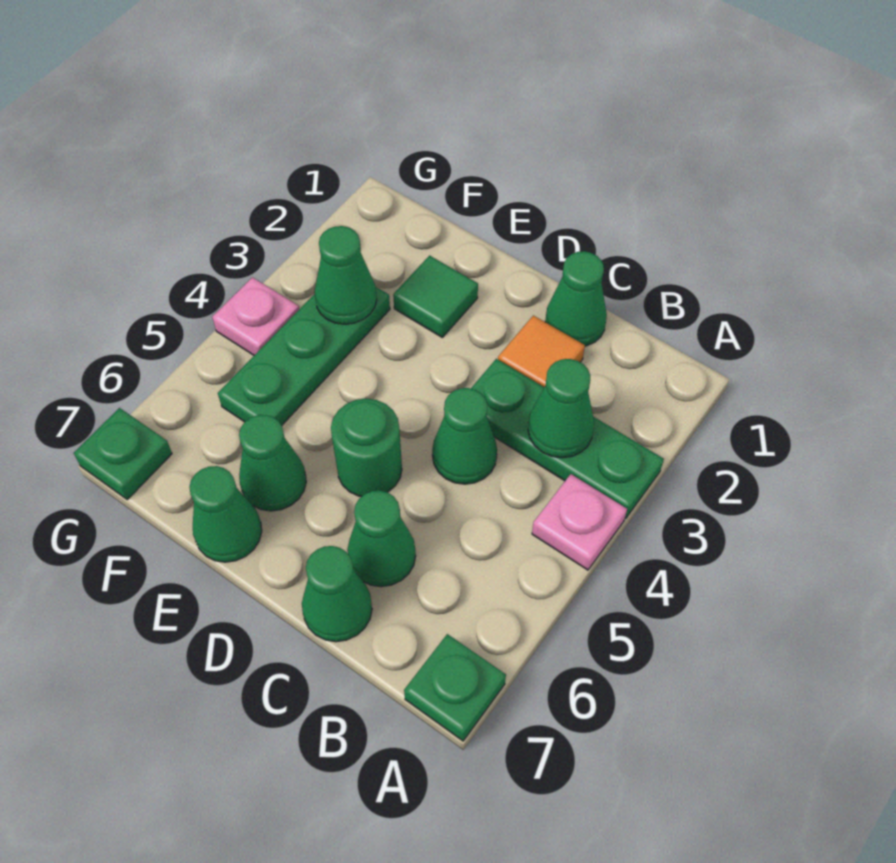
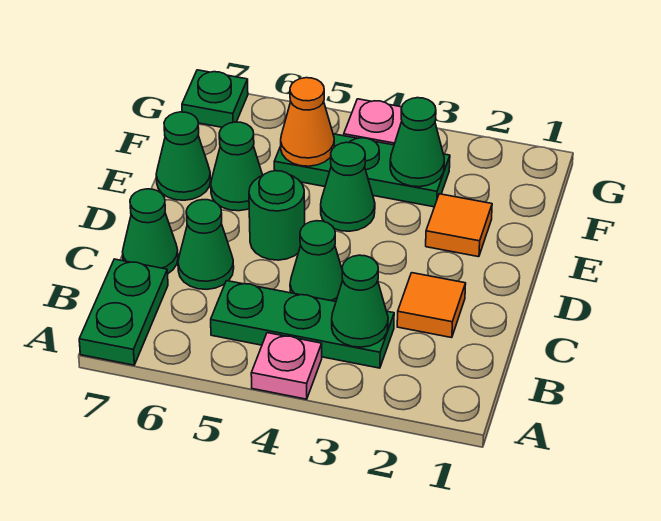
green 1x3 plate [471,359,664,519] -> green 1x3 plate turned to [211,281,394,368]
green 1x1 plate [404,634,506,741] -> green 1x2 plate [79,259,168,365]
green 1x1 cone [545,251,607,346] -> green 1x1 cone moved to [321,142,375,231]
green 1x1 tile [393,256,478,337] -> orange 1x1 tile [426,194,492,257]
none -> orange 1x1 cone [281,78,334,166]

